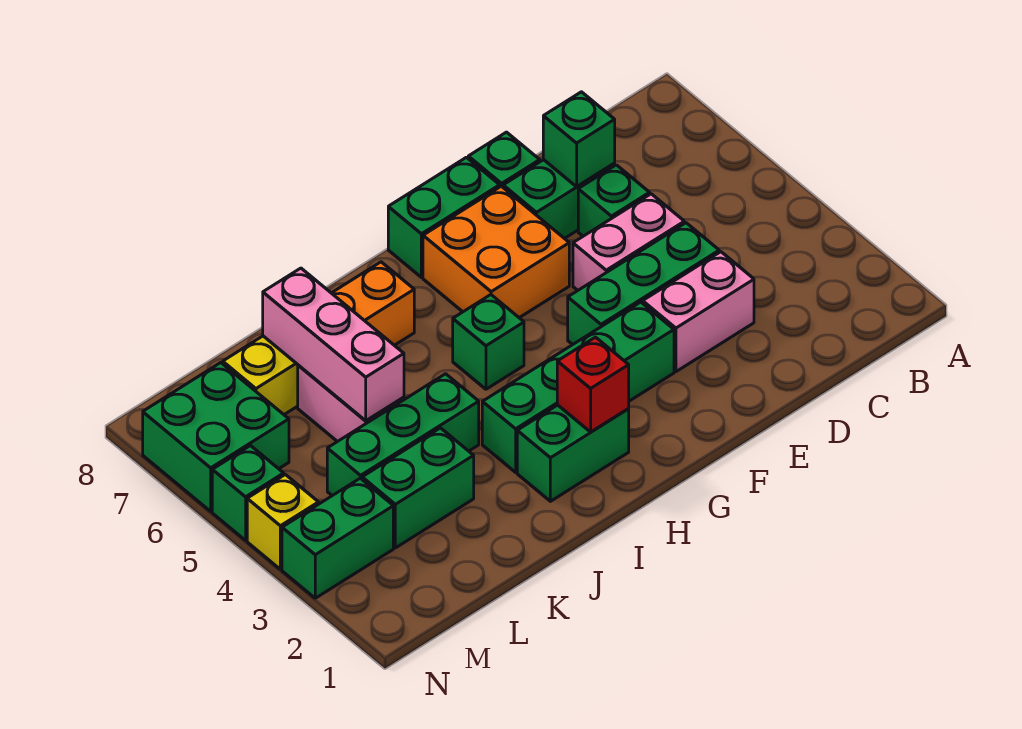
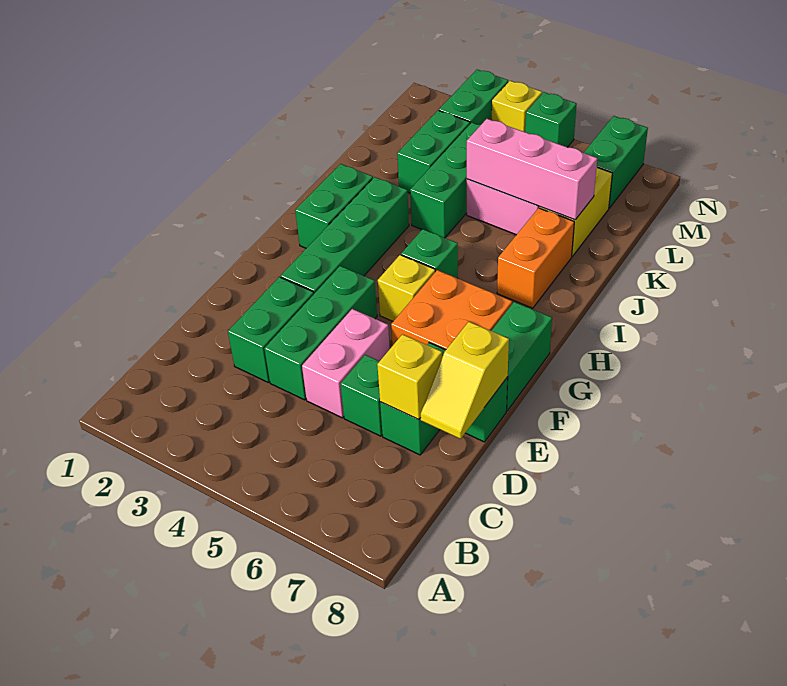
pink 1x2 brick [643,252,754,372] -> green 1x2 brick [228,277,314,382]
green 1x1 brick [543,92,615,187] -> yellow 1x1 brick [377,334,442,420]
none -> yellow 1x2 slope [421,322,509,439]
none -> yellow 1x1 brick [378,255,435,321]
red 1x1 brick [557,337,629,432] -> none
green 2x2 brick [143,363,289,511] -> green 1x2 brick [584,116,648,208]

